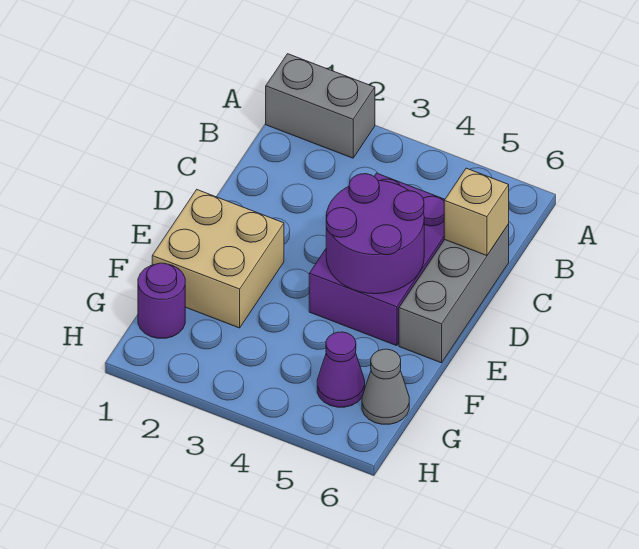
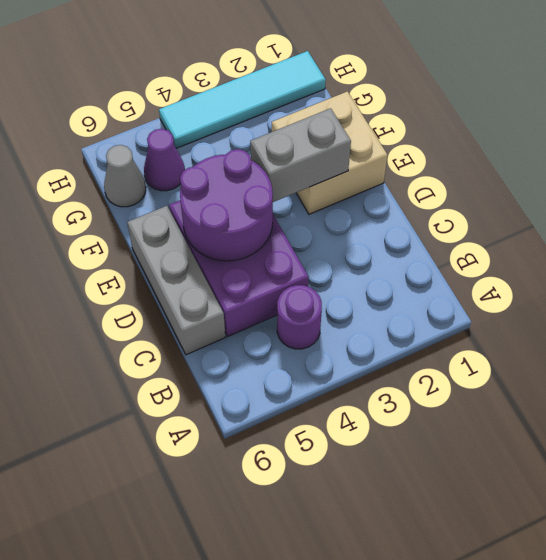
grey 1x2 brick [266,54,375,158] -> grey 1x2 brick moved to [250,108,351,202]
tan 1x1 brick [444,168,509,256] -> none
purple 1x1 round brick [138,263,185,338] -> purple 1x1 round brick moved to [277,285,322,349]
none -> cyan 1x4 tile [159,51,326,148]

